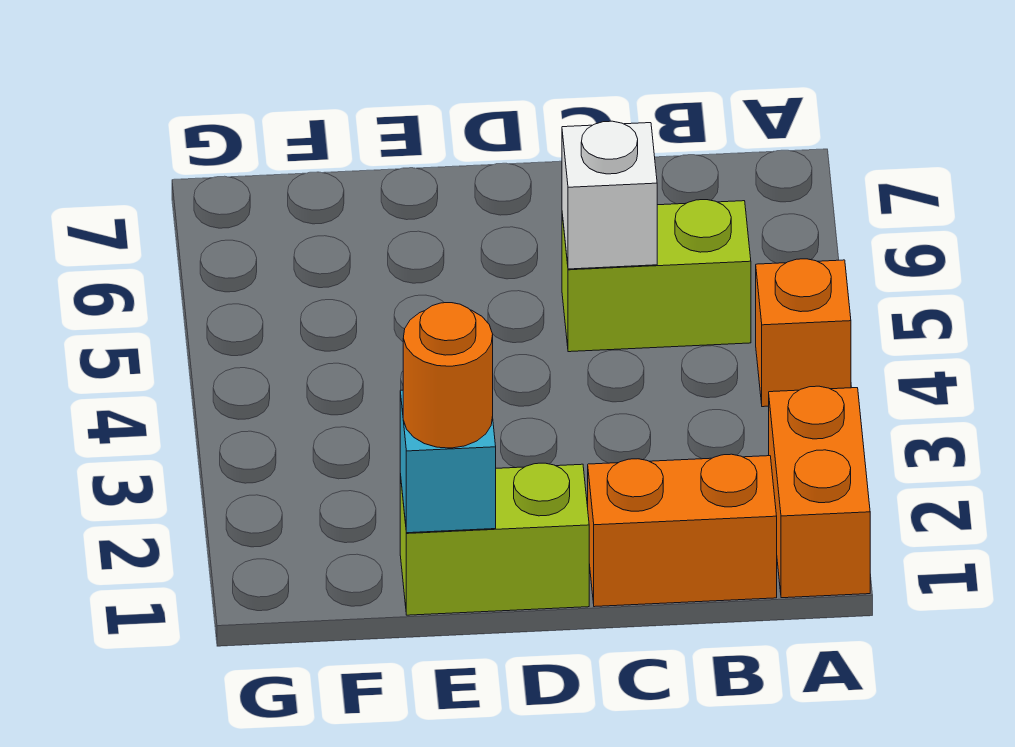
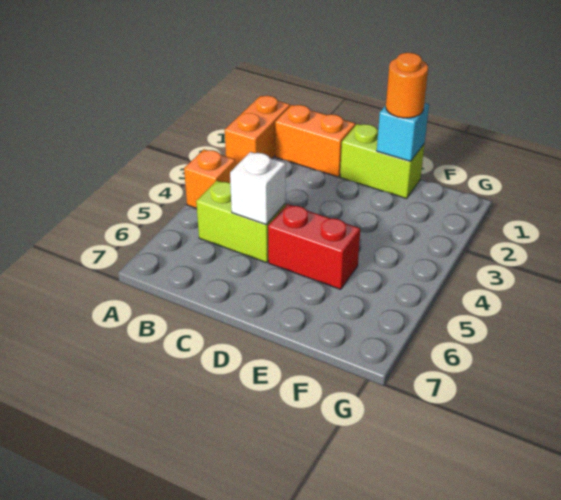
none -> red 1x2 brick [268,204,360,289]

